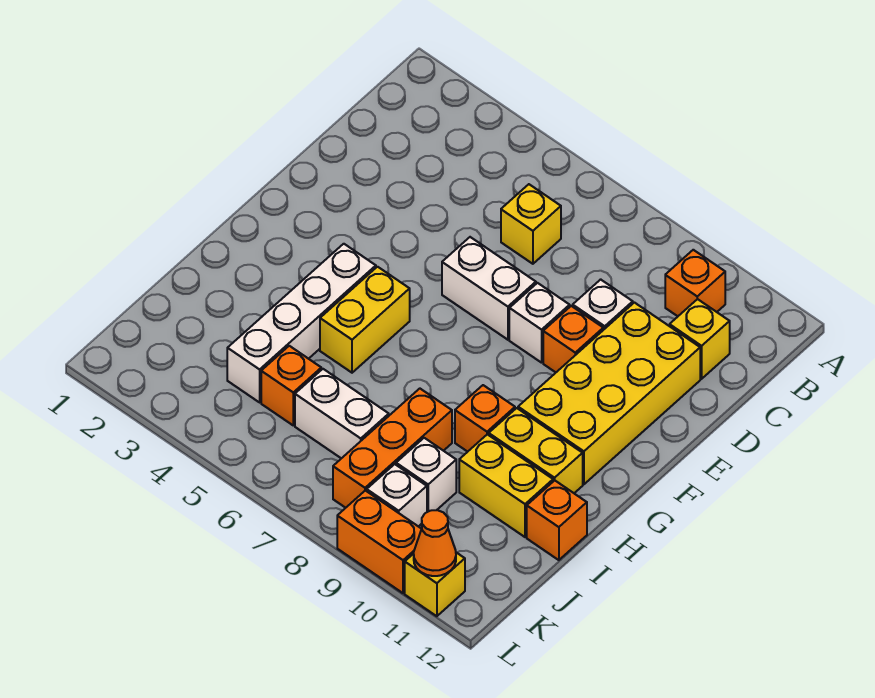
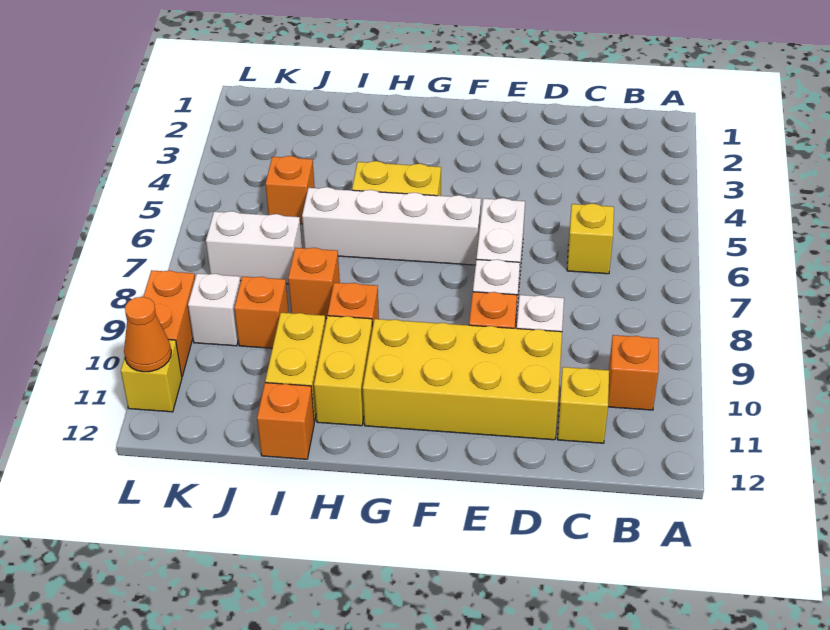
white 1x4 brick [227,244,376,402] -> white 1x4 brick moved to [302,187,481,265]
orange 1x3 brick [333,389,452,508] -> orange 1x1 brick [288,248,340,319]
white 1x2 brick [295,369,389,458] -> white 1x2 brick turned to [206,211,302,284]
white 1x1 brick [396,438,456,512] -> orange 1x1 brick [234,276,289,348]

